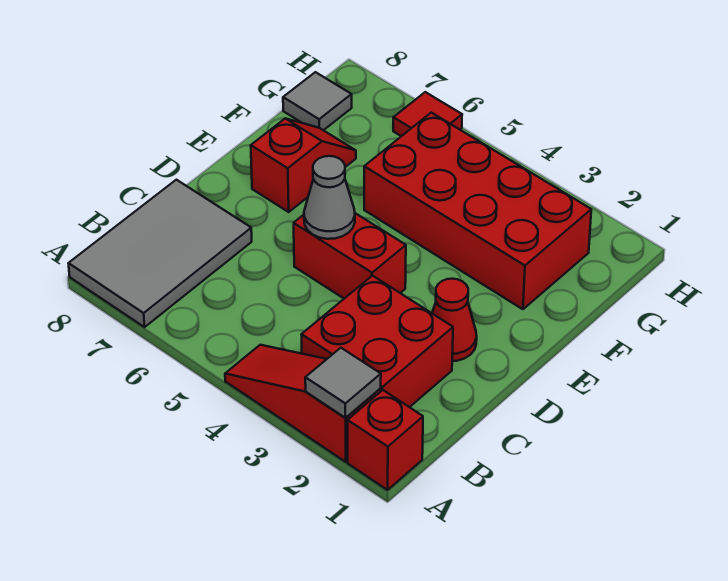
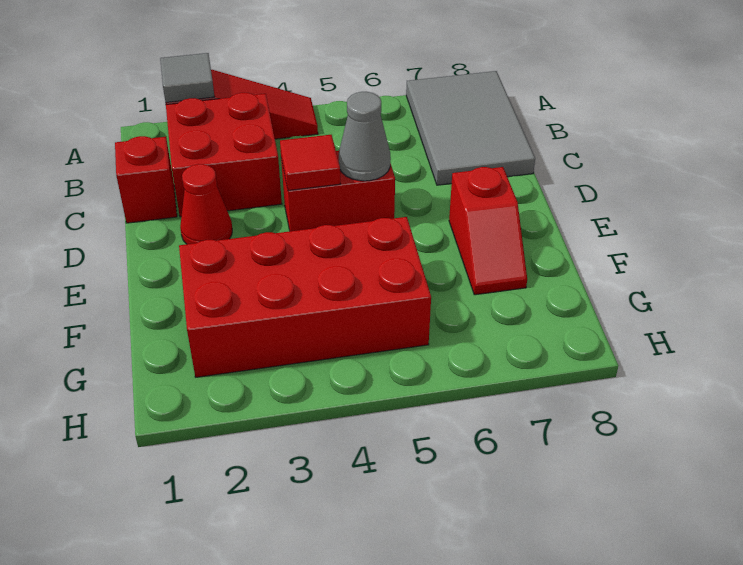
red 1x1 brick [348,390,423,490] -> red 1x1 brick moved to [115,136,177,223]
grey 1x1 tile [283,72,352,130] -> none
red 1x1 tile [393,92,462,136] -> red 1x1 tile moved to [280,135,340,191]

